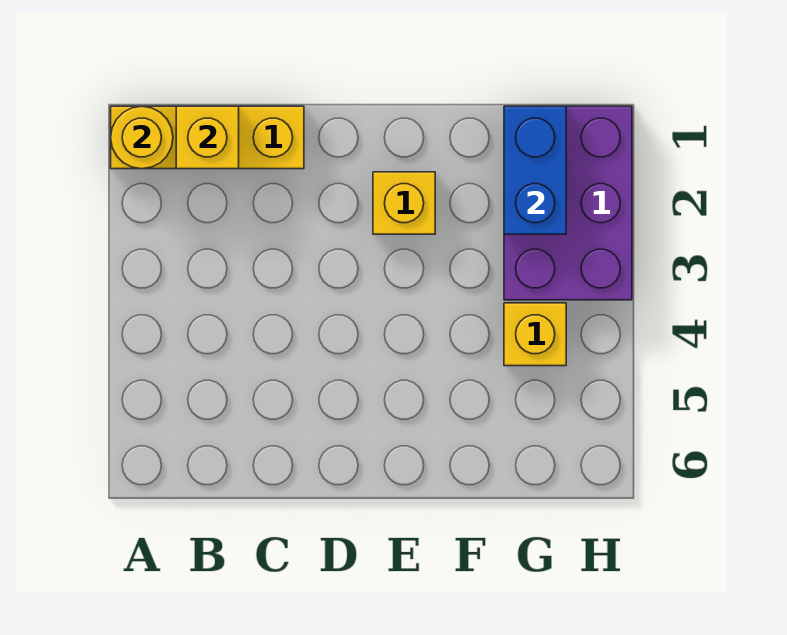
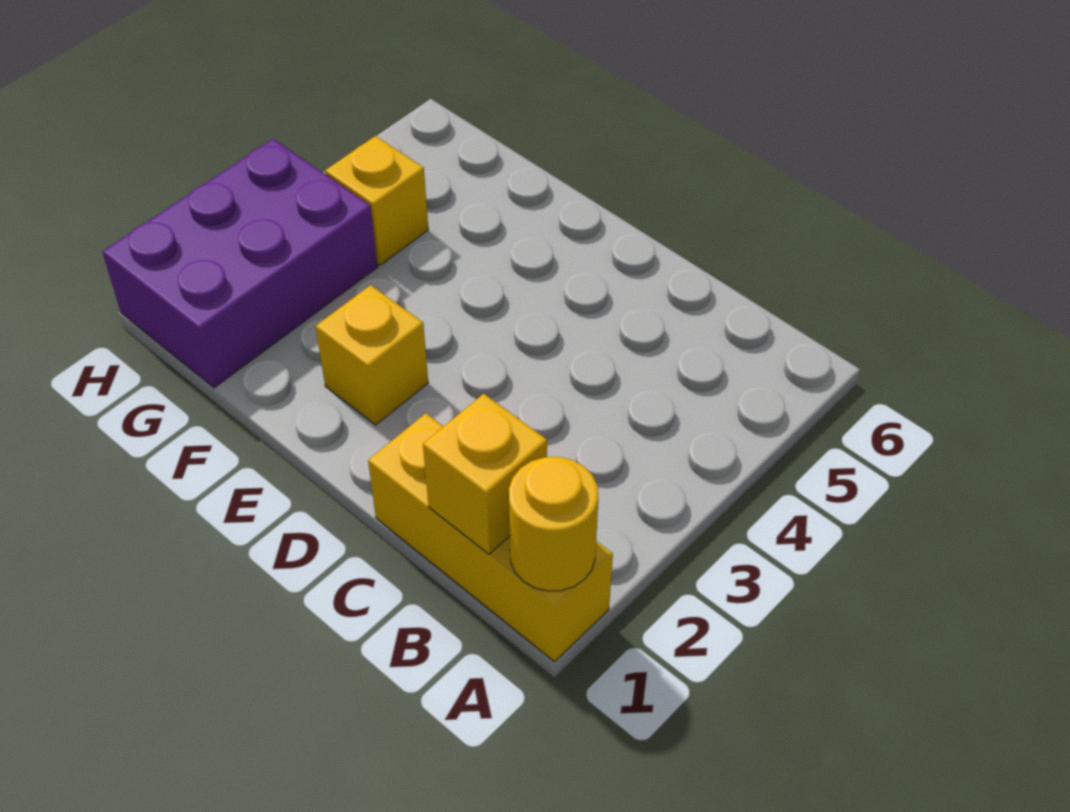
blue 1x2 brick [504,106,566,234] -> none

